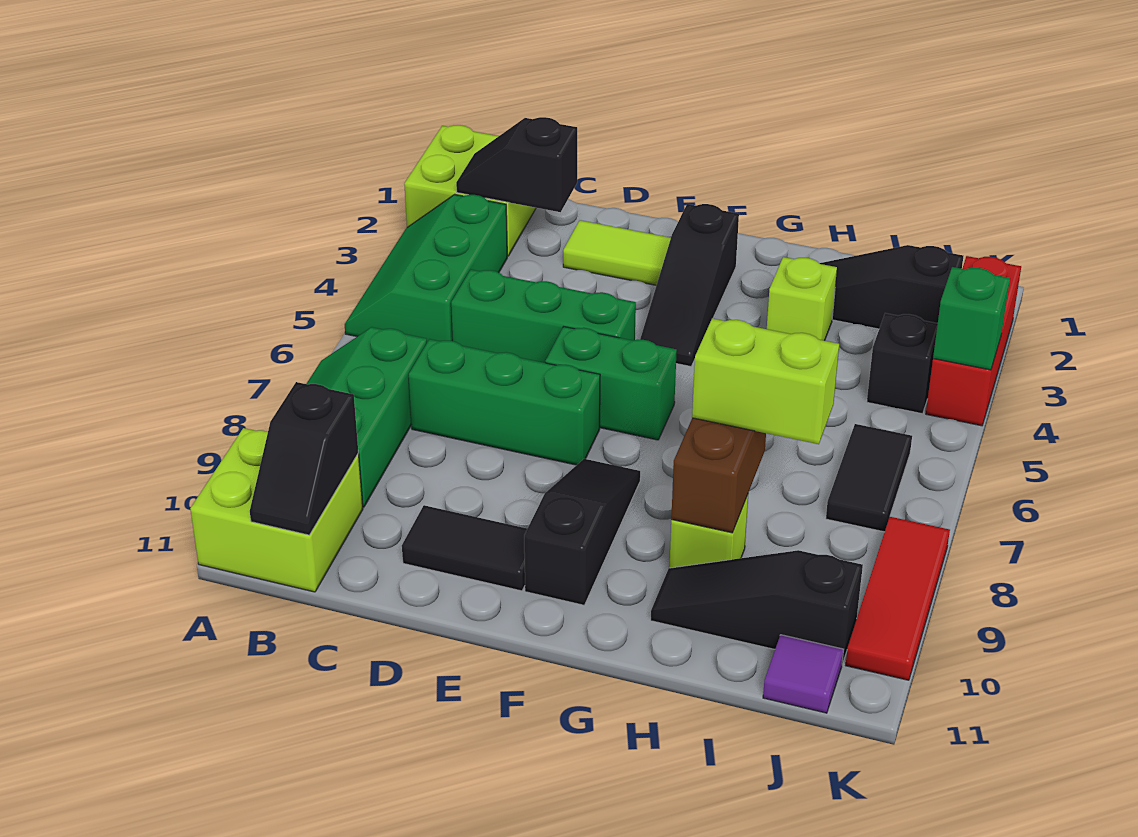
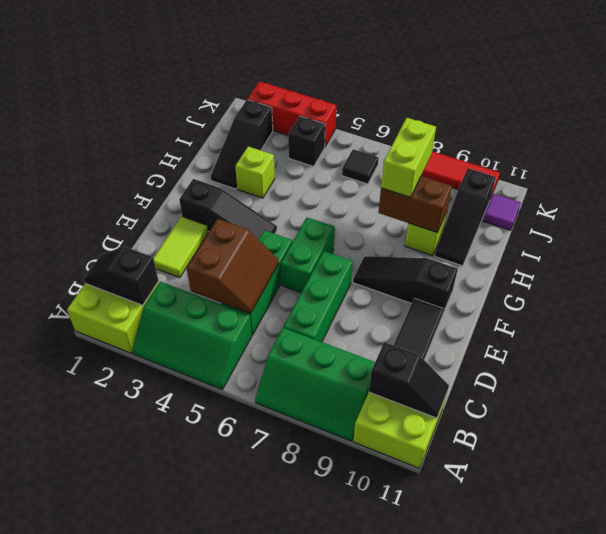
black 1x2 slope [456,117,577,212] -> black 1x2 slope turned to [84,246,159,305]
none -> brown 2x2 slope [187,219,279,314]
black 1x2 tile [826,424,912,532] -> black 1x1 tile [342,149,379,184]
green 1x1 brick [933,267,1010,370] -> none

